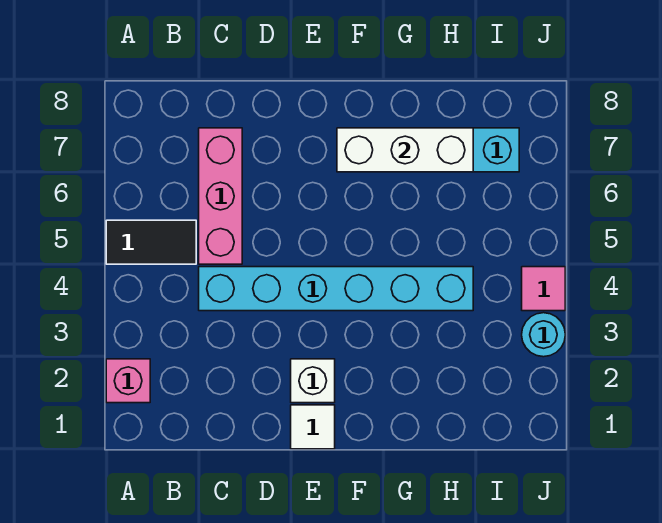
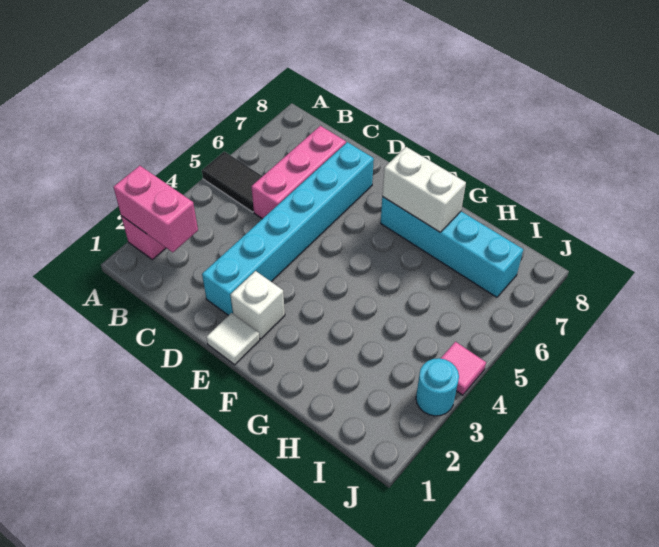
none -> pink 1x2 brick [113,166,198,252]
cyan 1x6 brick [199,267,473,311] -> cyan 1x6 brick turned to [202,142,374,316]
white 1x3 brick [337,128,473,172] -> white 1x2 brick [382,147,466,232]

